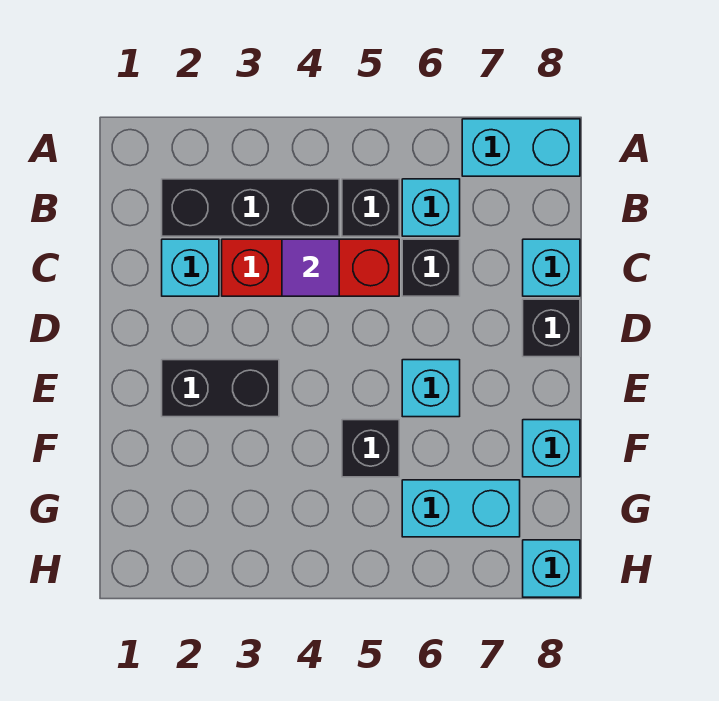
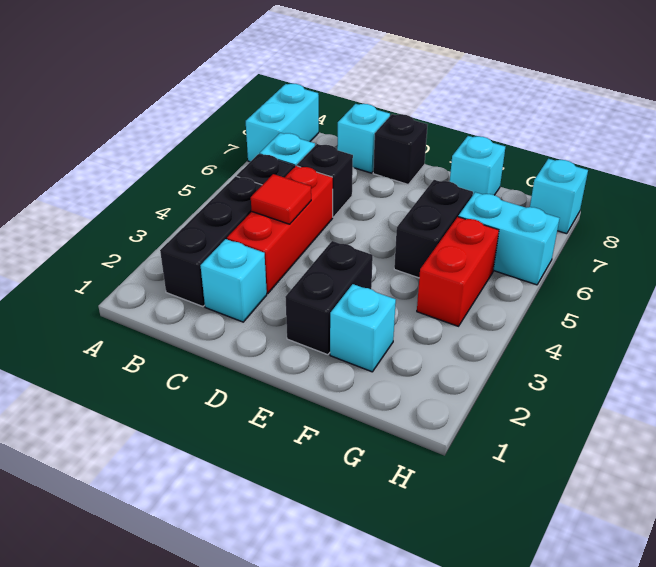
purple 1x1 tile [282,239,339,296] -> red 1x1 tile [251,174,311,224]
cyan 1x1 brick [402,360,460,417] -> cyan 1x1 brick moved to [330,284,396,372]
black 1x1 brick [342,420,399,477] -> black 1x2 brick [394,180,473,278]
none -> red 1x2 brick [417,217,499,326]
cyan 1x2 brick [402,480,520,537] -> cyan 1x2 brick turned to [458,192,560,285]

